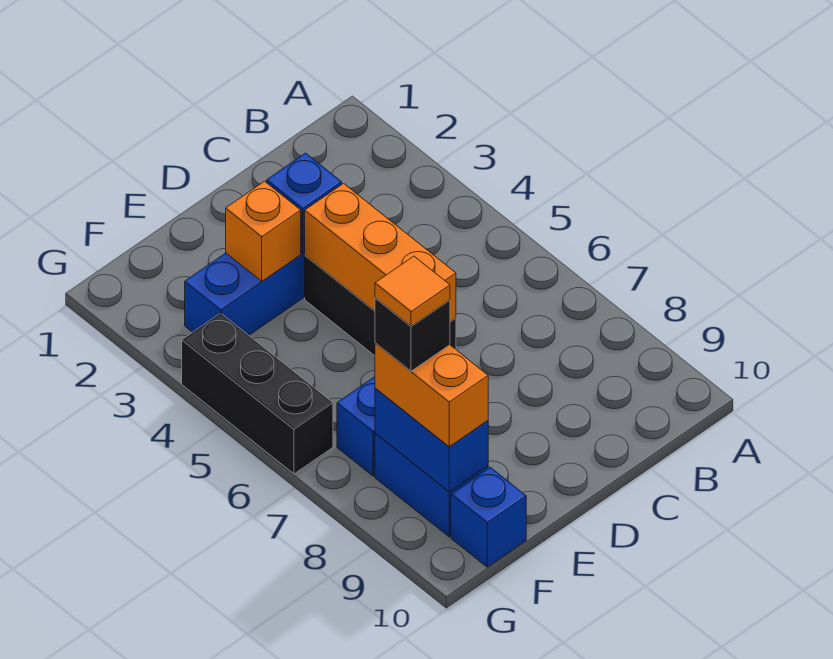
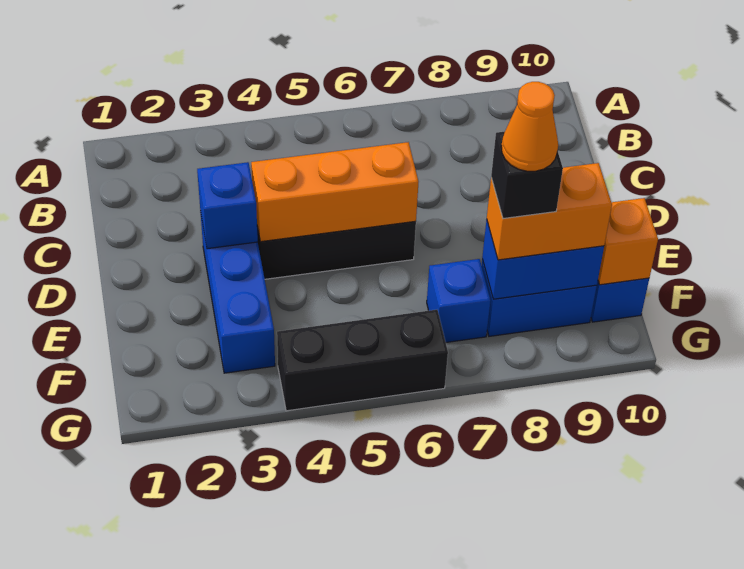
orange 1x1 brick [226,181,301,281] -> orange 1x1 brick moved to [598,198,658,285]
orange 1x1 tile [375,256,450,326] -> orange 1x1 cone [501,82,558,171]

